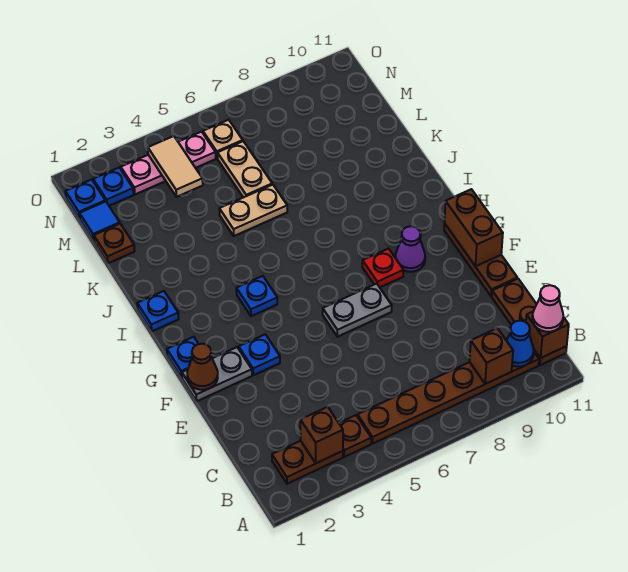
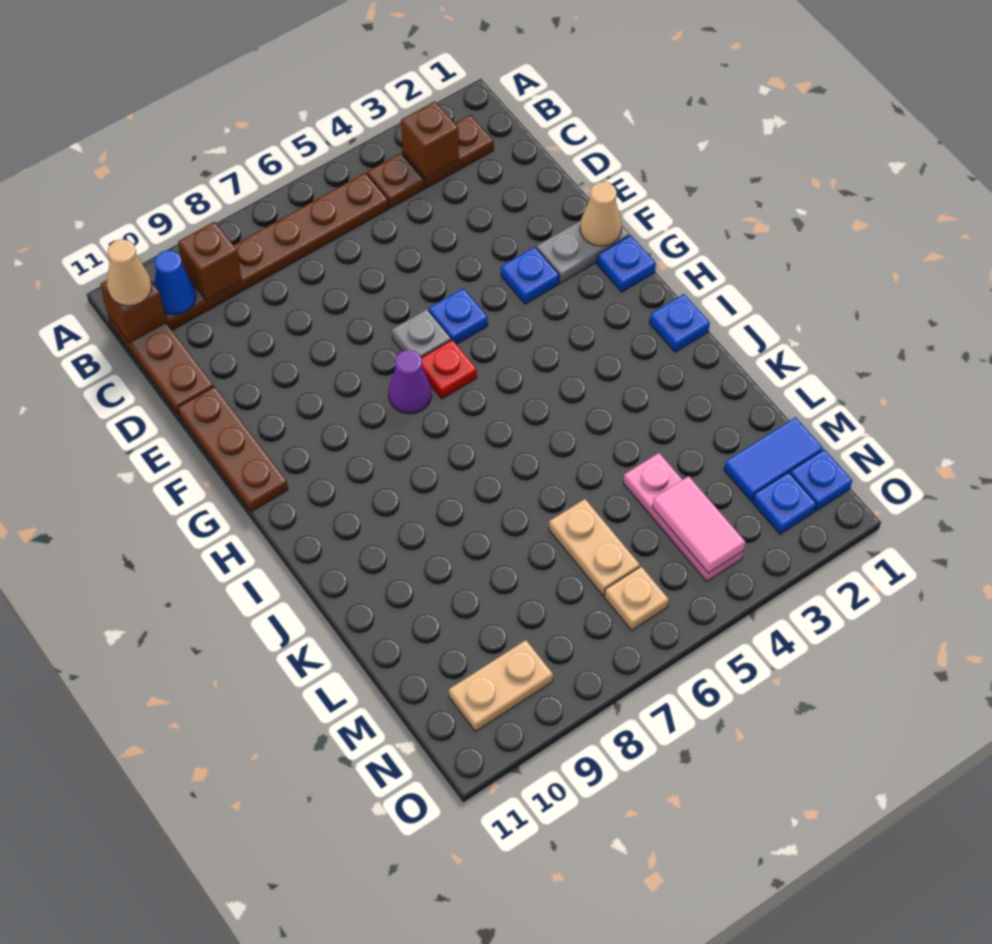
pink 1x1 cone [532,285,563,332] -> tan 1x1 cone [107,239,152,306]
brown 1x1 cone [187,344,218,390] -> tan 1x1 cone [580,182,622,246]
grey 1x2 plate [323,284,392,337] -> grey 1x1 plate [392,309,451,357]
brown 1x2 brick [445,189,503,267] -> none
red 1x1 plate [362,249,404,287] -> red 1x1 plate moved to [421,340,477,399]
purple 1x1 cone [395,226,425,272] -> purple 1x1 cone moved to [388,350,432,414]
blue 1x1 plate [236,276,277,316] -> blue 1x1 plate moved to [429,288,488,344]
tan 1x2 plate [219,184,287,236] -> tan 1x2 plate moved to [449,640,553,732]
brown 1x1 plate [94,224,135,263] -> none
blue 1x1 tile [80,201,120,241] -> blue 1x2 tile [724,417,823,501]
tan 1x2 tile [148,136,203,197] -> pink 1x2 tile [652,476,745,573]
pink 1x3 plate [121,132,216,194] -> pink 1x3 plate turned to [623,453,743,582]

